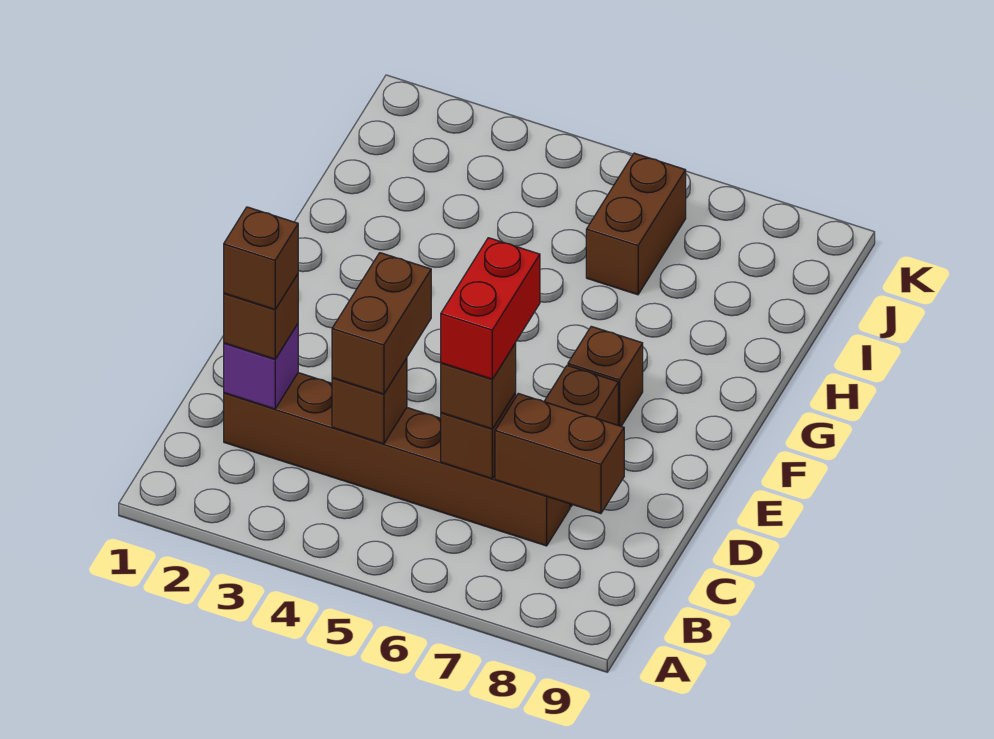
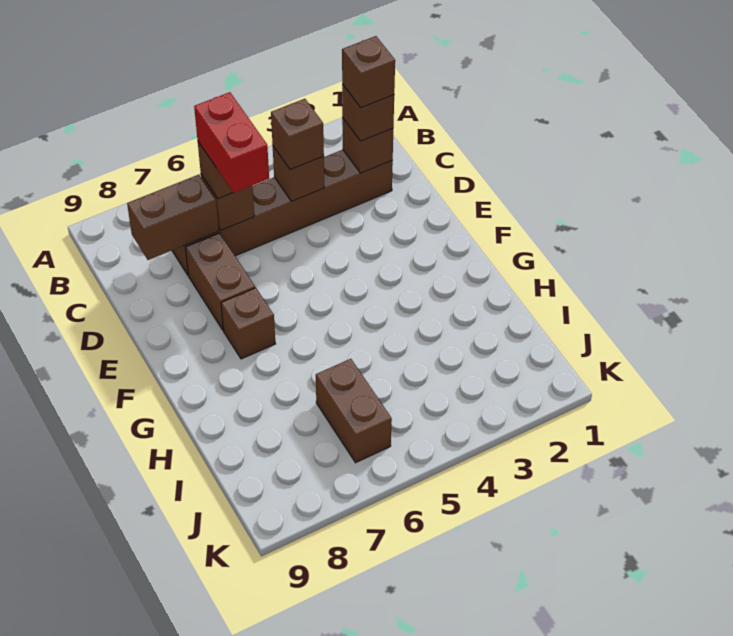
purple 1x1 brick [224,324,298,409] -> brown 1x1 brick [342,118,393,173]
brown 1x2 brick [332,253,431,394] -> brown 1x1 brick [271,99,324,170]

